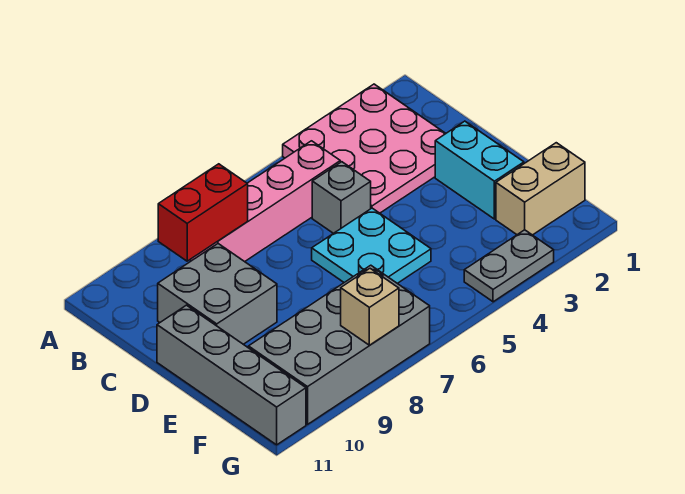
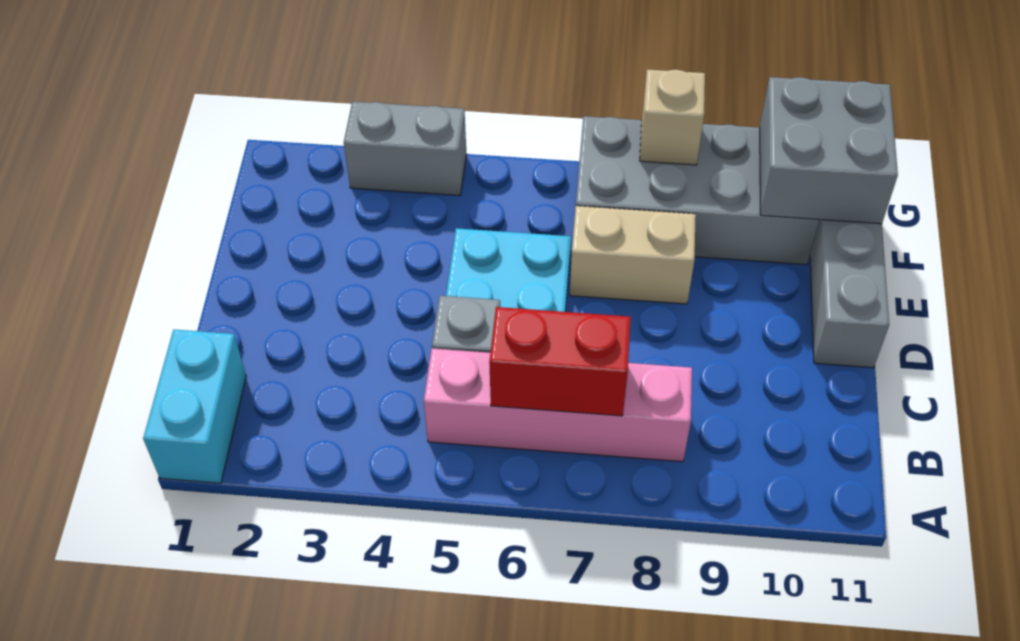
pink 3x3 plate [283,84,446,213] -> none
red 1x2 brick [158,164,248,261] -> red 1x2 brick moved to [489,307,631,416]
grey 2x2 brick [158,244,277,344] -> grey 2x2 brick moved to [760,77,898,224]
cyan 1x2 brick [435,121,524,219] -> cyan 1x2 brick moved to [143,330,246,483]
tan 1x2 brick [496,143,585,235] -> tan 1x2 brick moved to [570,206,696,304]
grey 1x2 plate [464,230,554,302] -> grey 1x2 brick [344,102,467,196]

